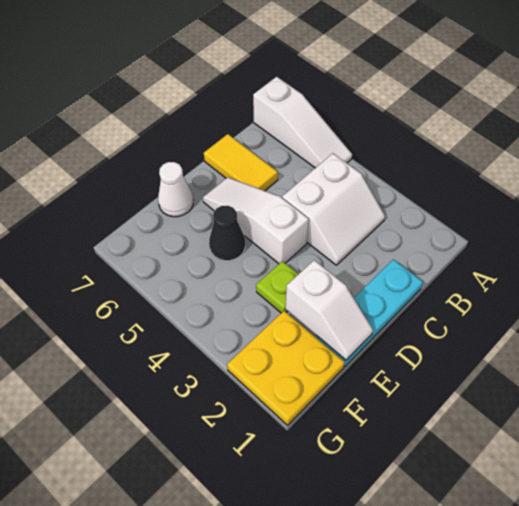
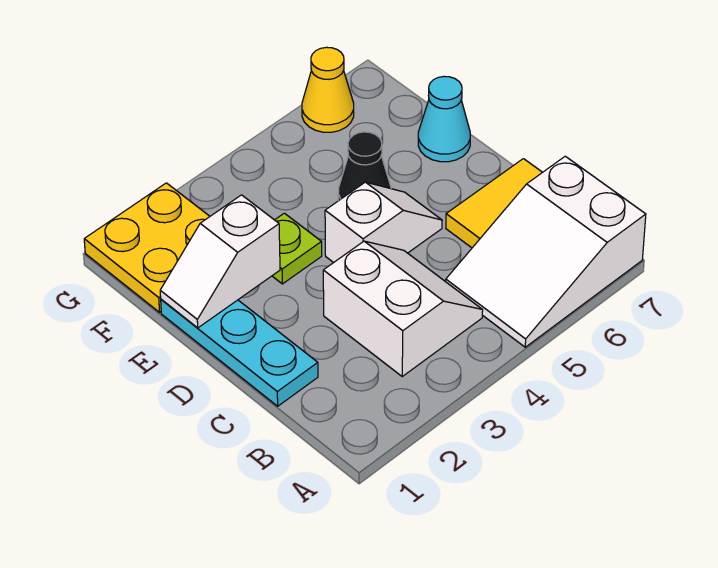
white 1x3 slope [253,77,352,168] -> white 2x3 slope [446,156,646,347]
white 2x2 slope [282,153,385,265] -> white 2x2 slope turned to [323,241,483,376]
white 1x3 slope [203,177,309,264] -> white 1x2 slope [325,182,442,263]
white 1x1 cone [158,162,193,217] -> cyan 1x1 cone [418,76,470,162]
none -> yellow 1x1 cone [302,47,354,132]

